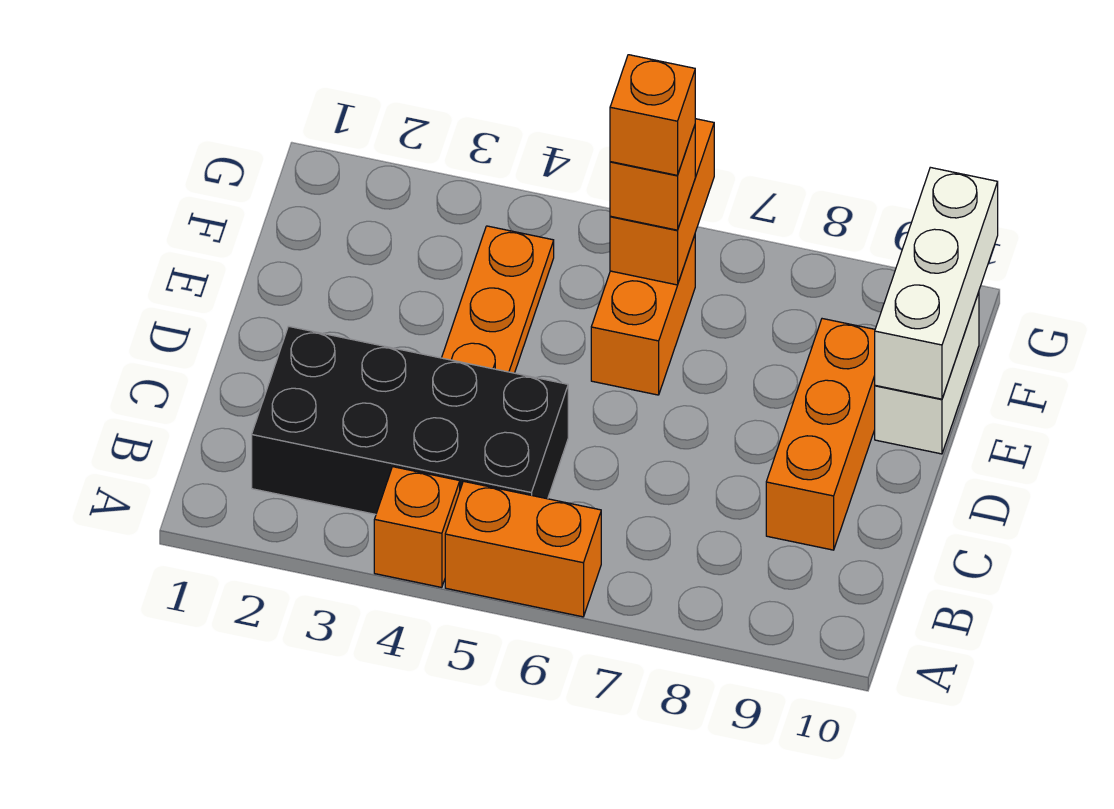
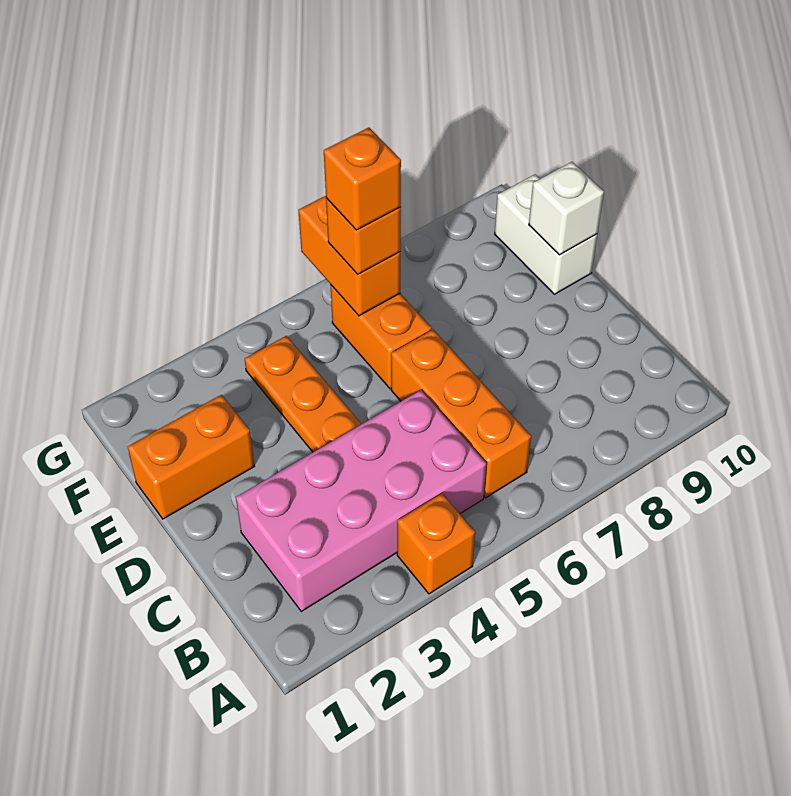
orange 1x2 brick [445,481,601,617] -> orange 1x2 brick moved to [128,395,255,519]
black 2x4 brick [252,326,568,514] -> pink 2x4 brick [236,390,486,611]
orange 1x3 brick [766,319,875,550] -> orange 1x3 brick moved to [391,329,531,498]
white 1x3 brick [875,167,998,399] -> white 1x1 brick [529,162,604,255]

